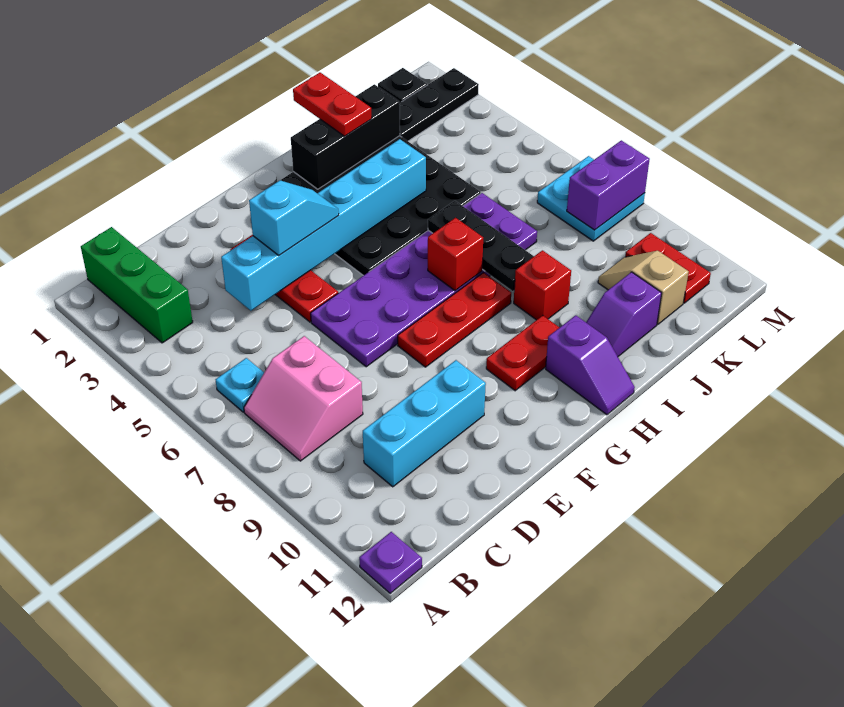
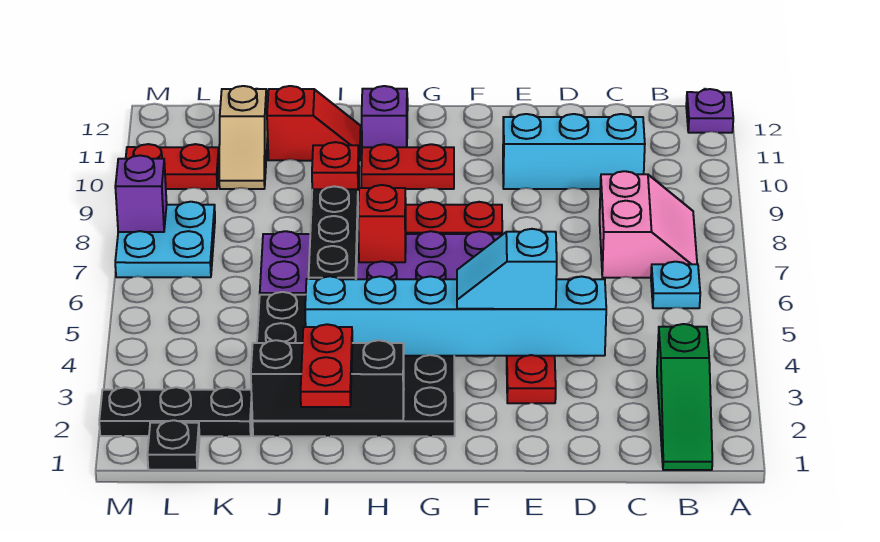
green 1x3 brick [81,227,193,343] -> green 1x3 slope [657,324,712,470]
purple 1x2 slope [586,272,662,356] -> red 1x2 slope [267,86,361,161]
purple 1x2 brick [567,140,650,230] -> purple 1x1 brick [115,155,167,232]
red 1x2 plate [625,233,711,303] -> red 1x2 plate turned to [126,144,219,189]

